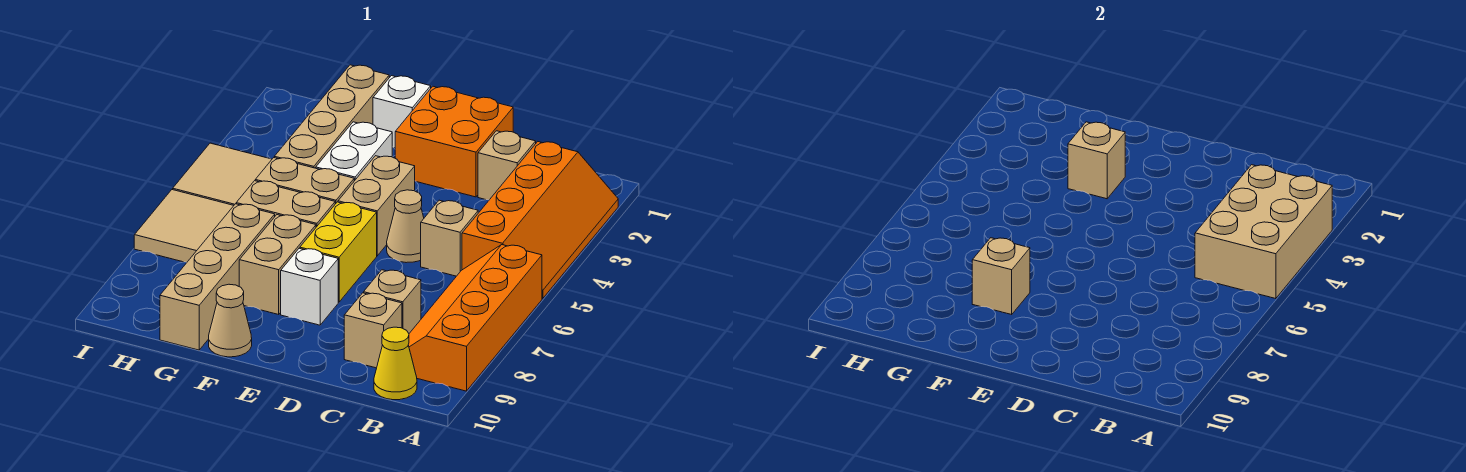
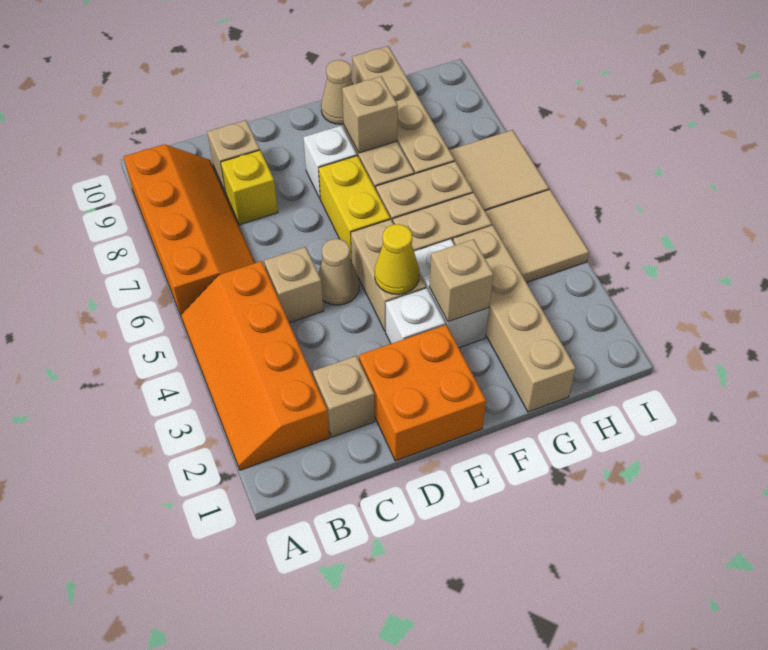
tan 2x3 brick [1195,165,1332,299] -> none
yellow 1x1 cone [374,327,417,400] -> yellow 1x1 cone moved to [375,224,419,294]
tan 1x1 brick [364,270,421,333] -> yellow 1x1 brick [221,150,278,225]
white 1x1 brick [373,76,431,148] -> white 1x1 brick moved to [386,288,446,344]

